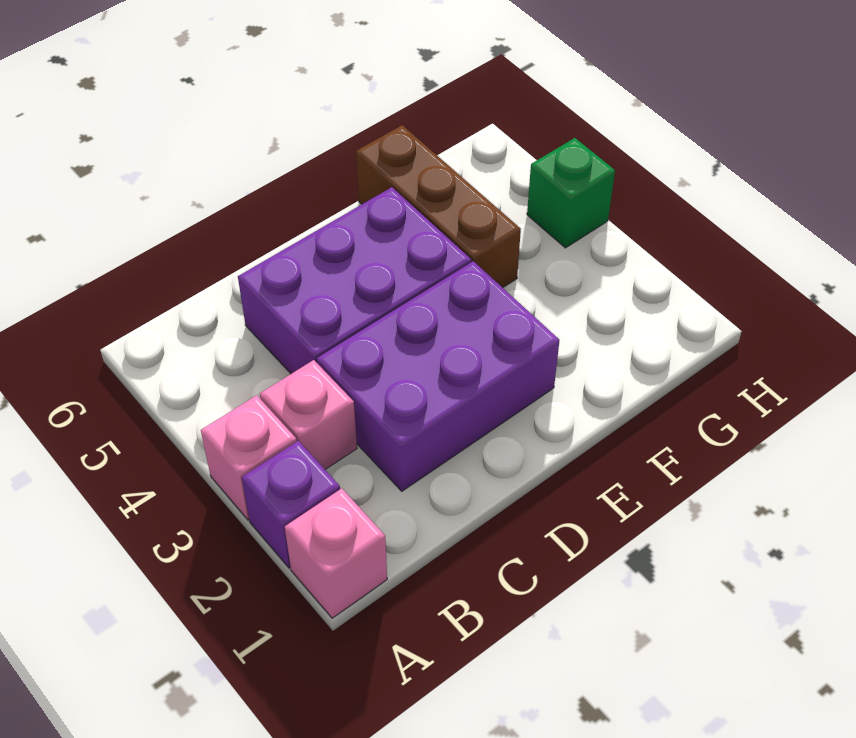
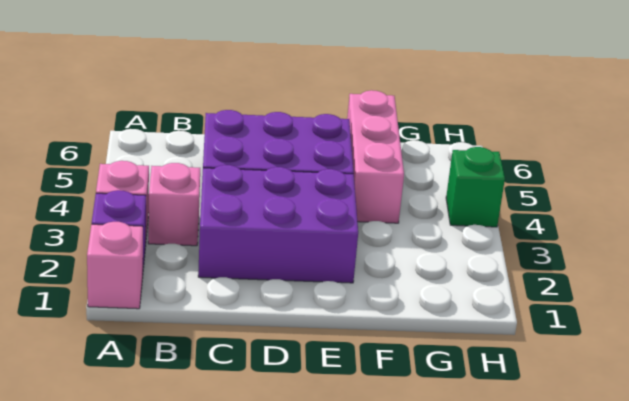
brown 1x3 brick [356,125,521,288] -> pink 1x3 brick [347,90,404,223]

